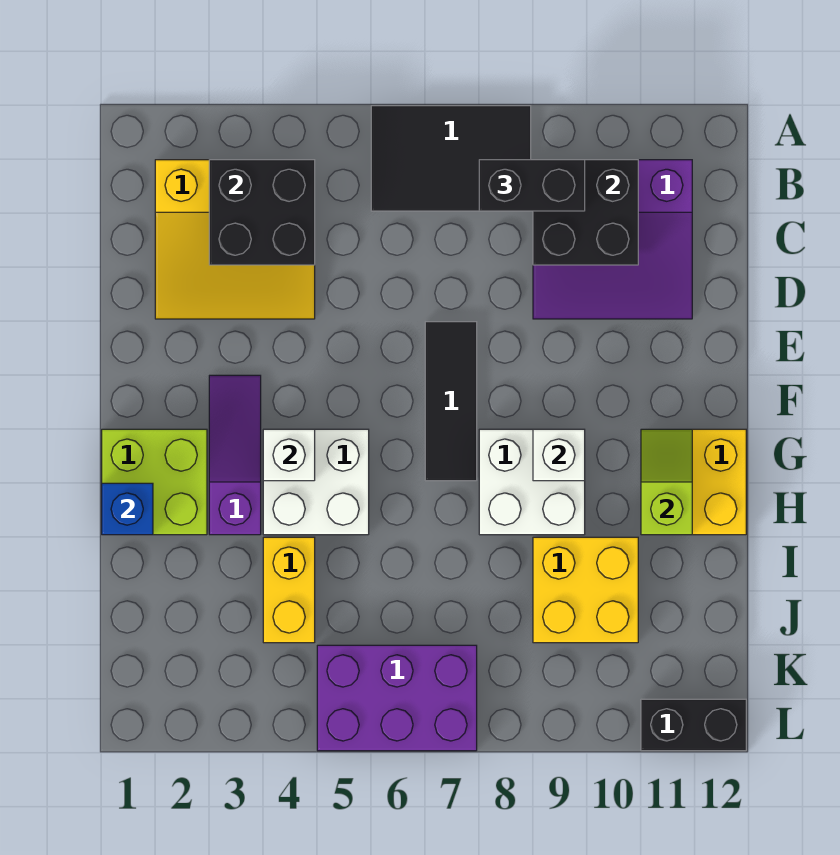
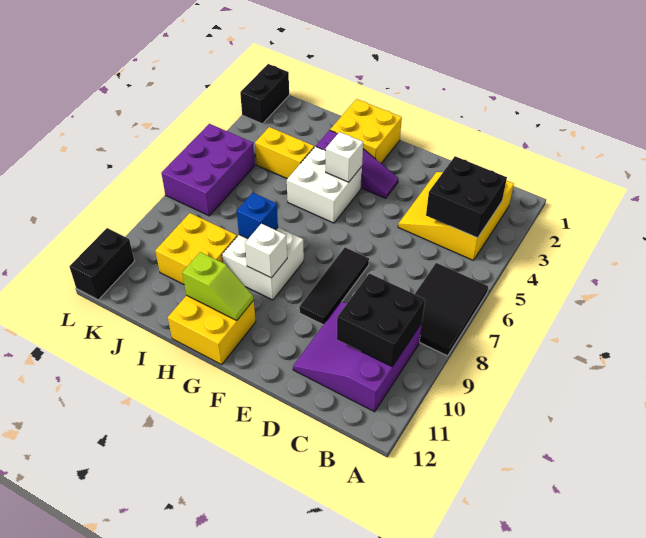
black 1x2 brick [479,160,585,211] -> black 1x2 brick moved to [240,64,289,124]
black 1x3 tile [425,322,477,481] -> black 1x3 tile turned to [299,247,369,325]
lime 2x2 brick [102,429,207,535] -> yellow 2x2 brick [330,99,402,163]
blue 1x1 brick [102,483,153,535] -> blue 1x1 brick moved to [237,193,278,239]

